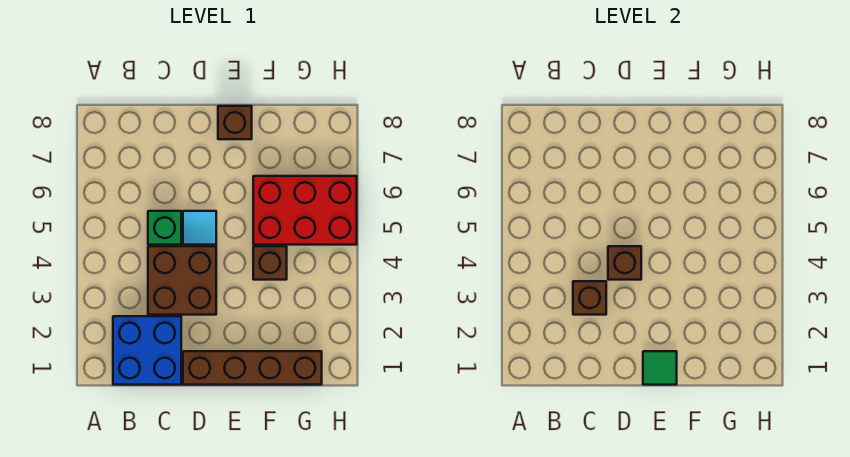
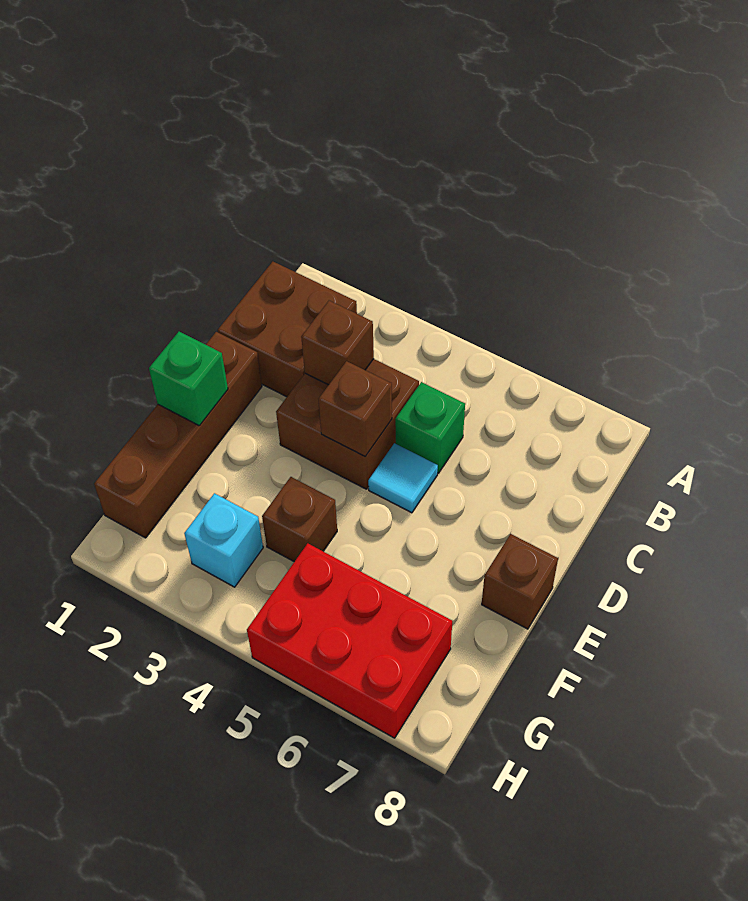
blue 2x2 brick [113,316,181,385] -> brown 2x2 brick [218,262,357,397]
green 1x1 tile [643,351,677,385] -> green 1x1 brick [149,332,228,426]
red 2x3 brick [253,176,357,245] -> red 2x3 brick turned to [247,543,452,738]
none -> cyan 1x1 brick [184,493,263,587]

